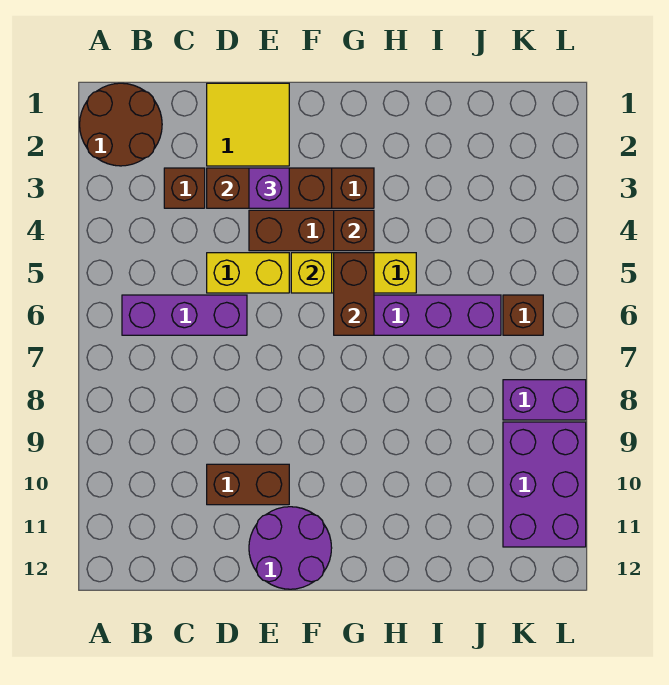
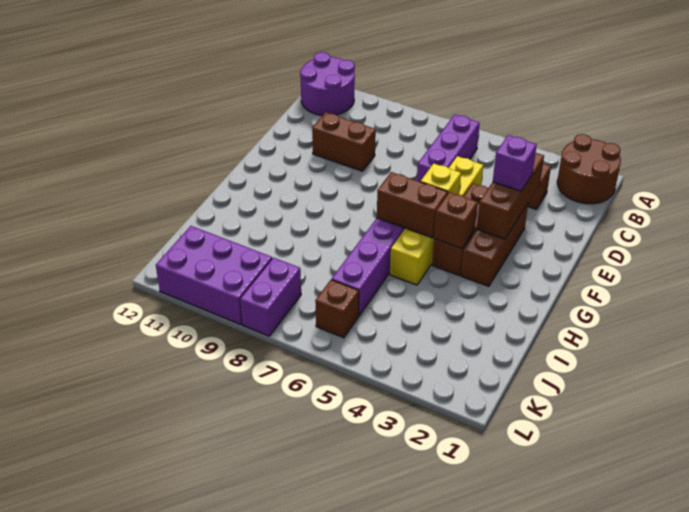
yellow 2x2 tile [207,83,289,166] -> none
brown 1x2 brick [207,464,289,505] -> brown 1x2 brick turned to [312,112,376,171]
purple 2x2 round brick [249,507,332,589] -> purple 2x2 round brick moved to [300,52,355,116]

